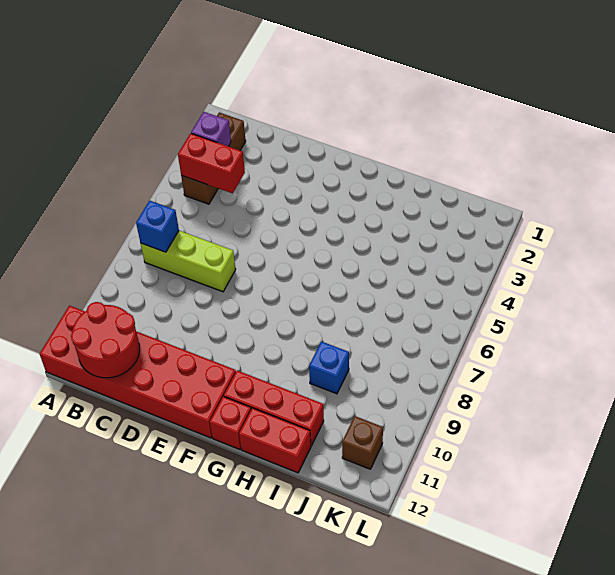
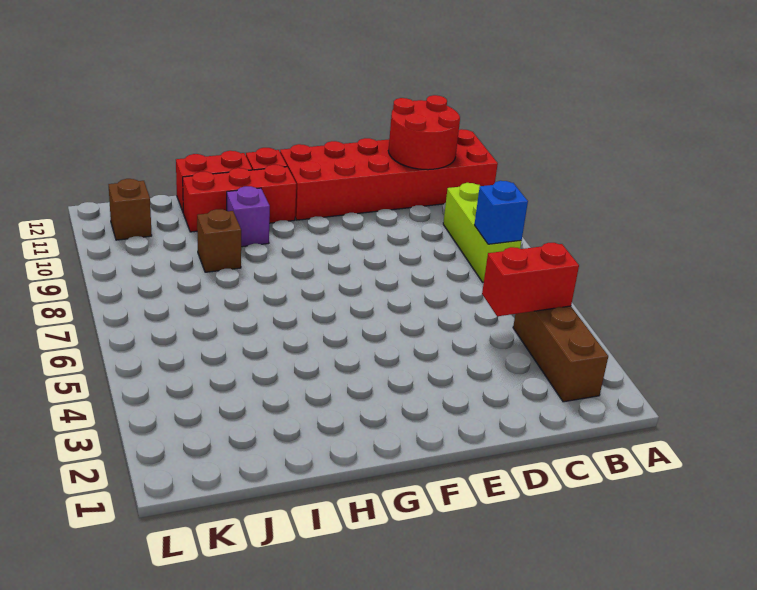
purple 1x1 brick [191,112,231,146] -> purple 1x1 brick moved to [227,186,270,247]
lime 1x3 brick [141,231,236,292] -> lime 1x3 brick turned to [443,183,521,282]
blue 1x1 brick [309,341,349,394] -> brown 1x1 brick [197,209,241,272]

